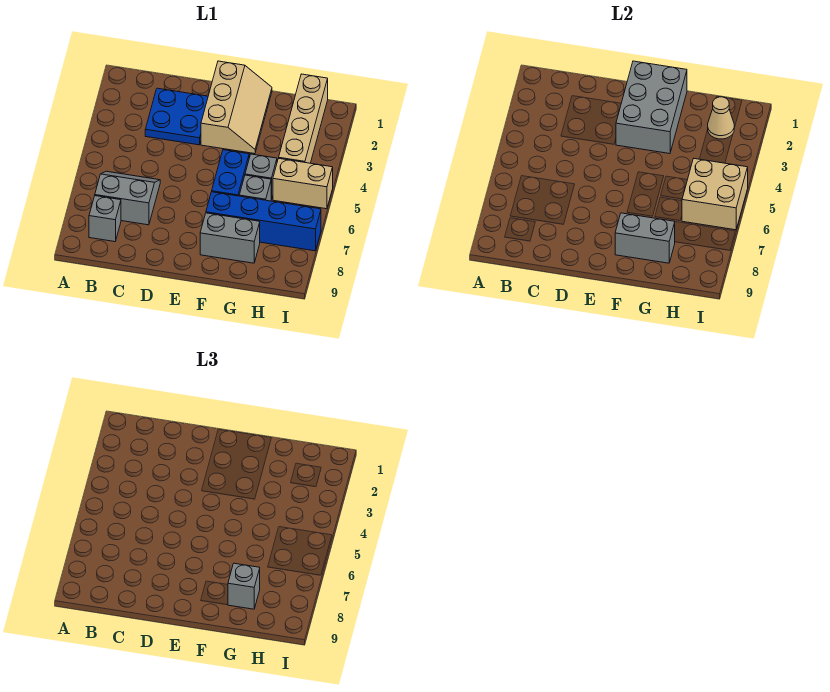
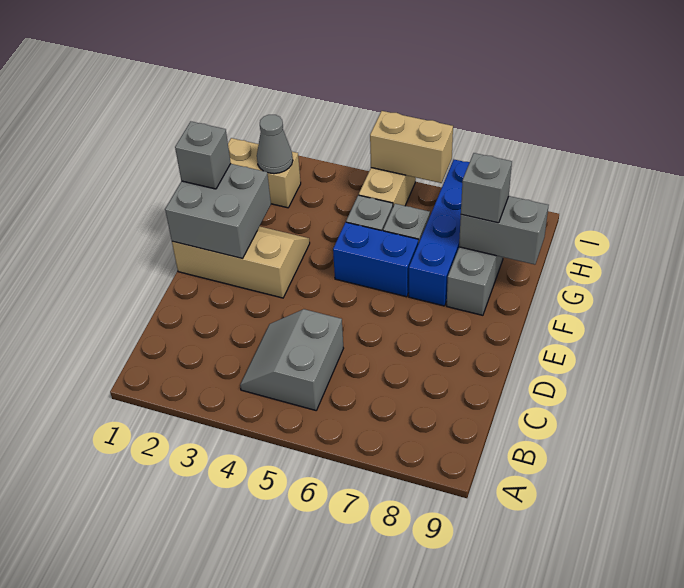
grey 2x2 slope [95,171,160,225] -> grey 2x2 slope moved to [240,309,344,410]
grey 1x1 brick [89,196,121,242] -> grey 1x1 brick moved to [175,121,231,189]
blue 2x2 plate [145,88,208,145] -> none
grey 2x3 brick [616,61,687,154] -> grey 2x2 brick [165,164,271,258]
grey 1x2 brick [615,213,675,263] -> grey 1x2 brick turned to [459,196,549,265]
tan 1x4 brick [279,74,328,163] -> tan 1x2 brick [228,138,301,208]
tan 1x1 cone [708,97,734,139] -> grey 1x1 cone [257,115,293,174]
tan 2x2 brick [682,159,748,230] -> tan 1x2 brick [370,111,453,183]

